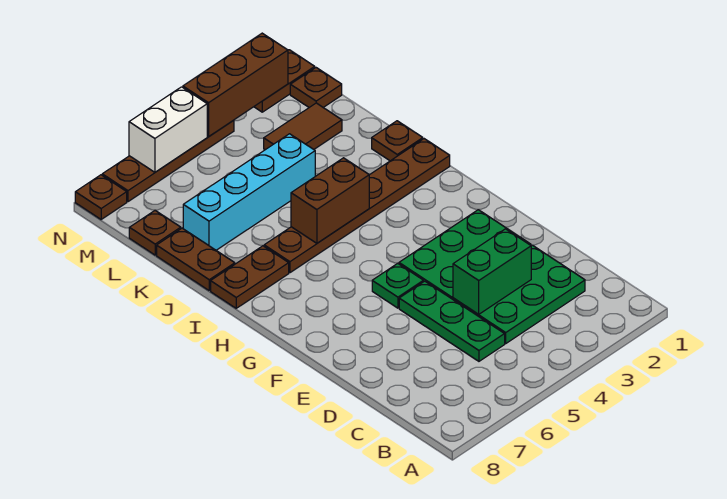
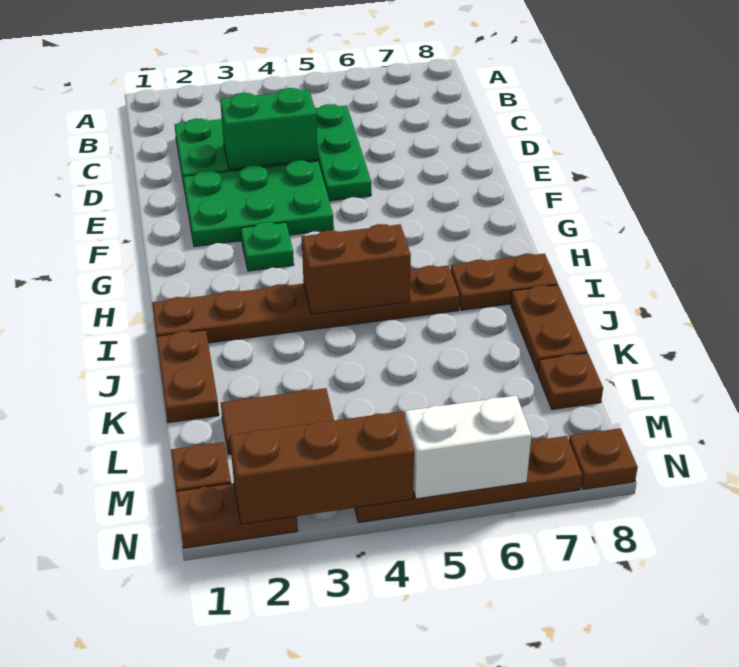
green 1x1 plate [372,263,423,308] -> green 1x1 plate moved to [241,222,294,271]
brown 1x1 plate [372,121,423,161] -> brown 1x2 plate [156,330,219,423]
cyan 1x4 brick [183,134,315,250] -> none

